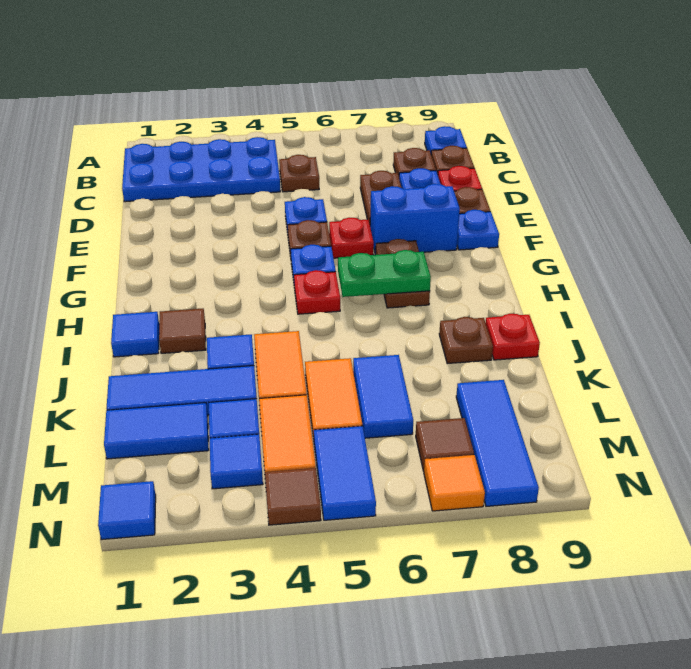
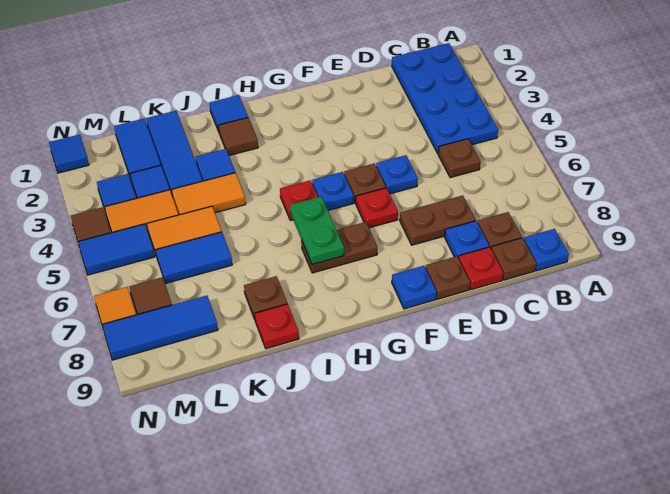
blue 1x2 brick [370,184,460,255] -> none

